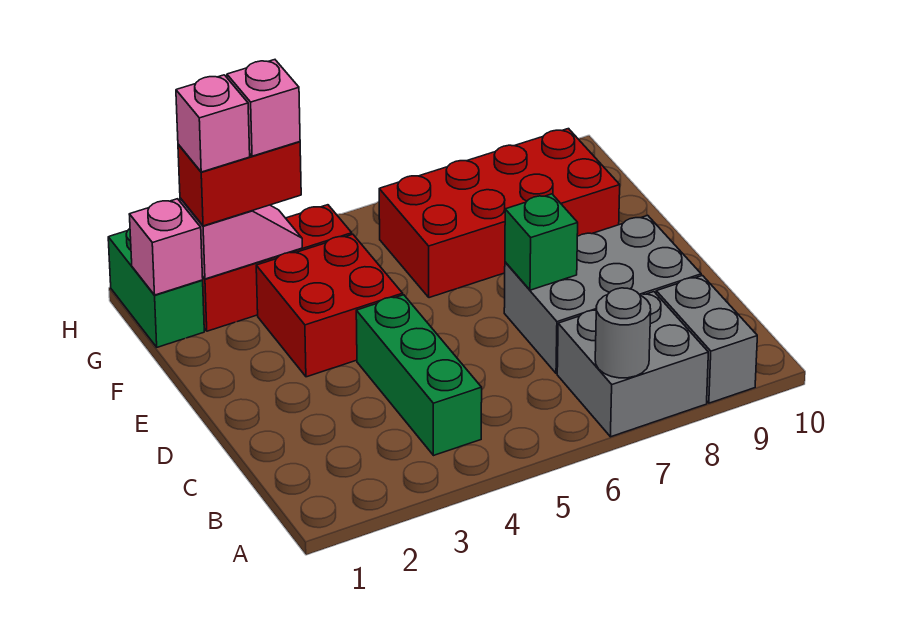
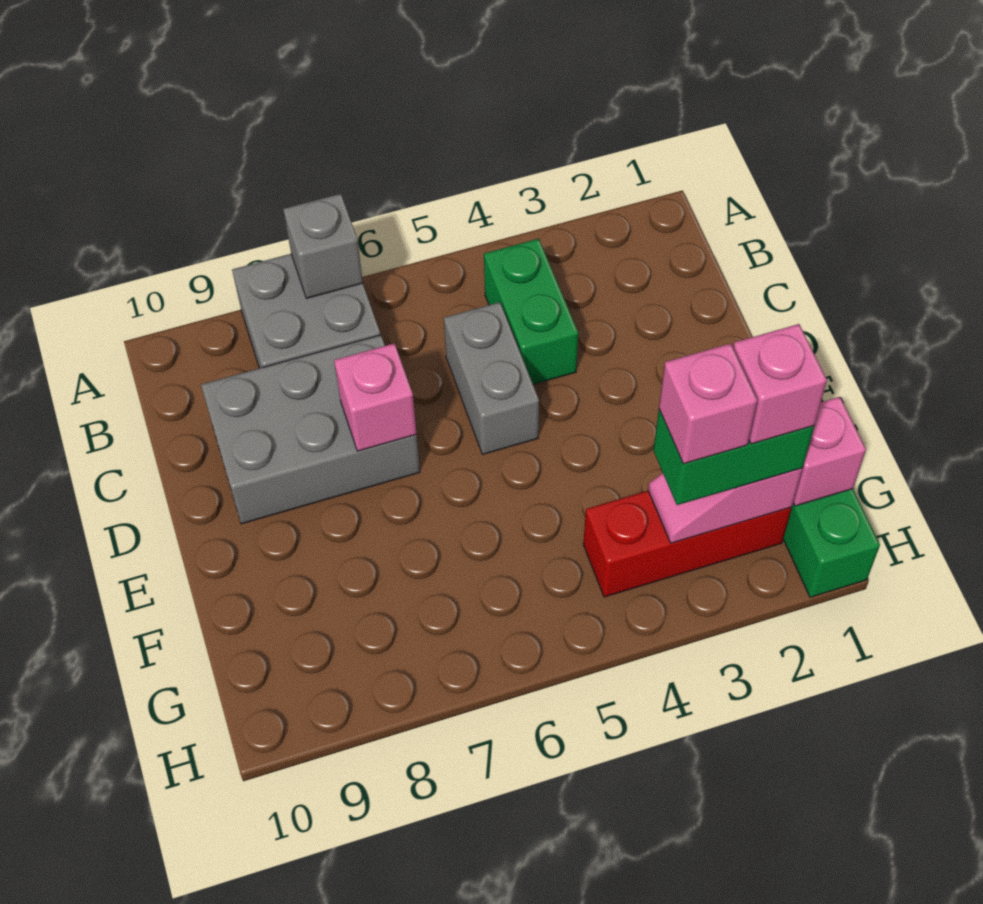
grey 1x1 round brick [595,288,651,378] -> grey 1x1 brick [283,194,363,298]
grey 1x2 brick [656,276,757,403] -> grey 1x2 brick moved to [444,302,539,454]
green 1x3 brick [356,295,482,456] -> green 1x2 brick [484,239,578,384]
green 1x1 brick [505,194,578,290] -> pink 1x1 brick [334,343,417,451]
red 2x2 brick [256,234,403,377] -> none
red 2x4 brick [379,129,620,298] -> none
red 1x2 brick [178,142,301,226] -> green 1x2 brick [653,410,814,505]

